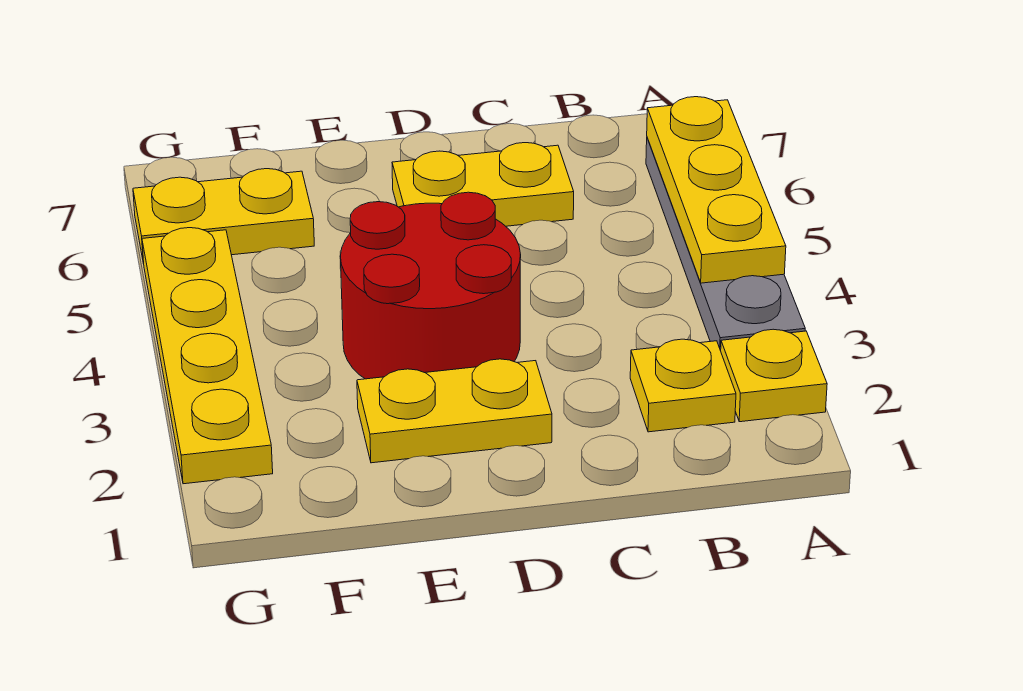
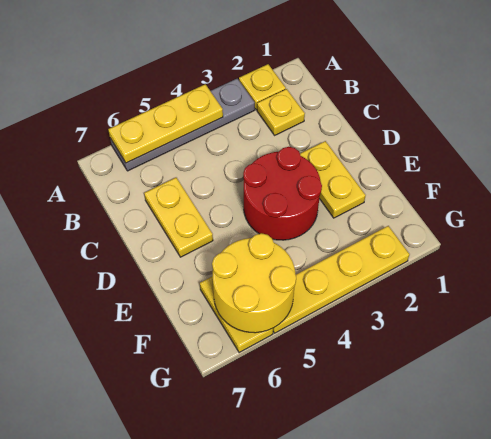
none -> yellow 2x2 round brick [212,233,296,333]

